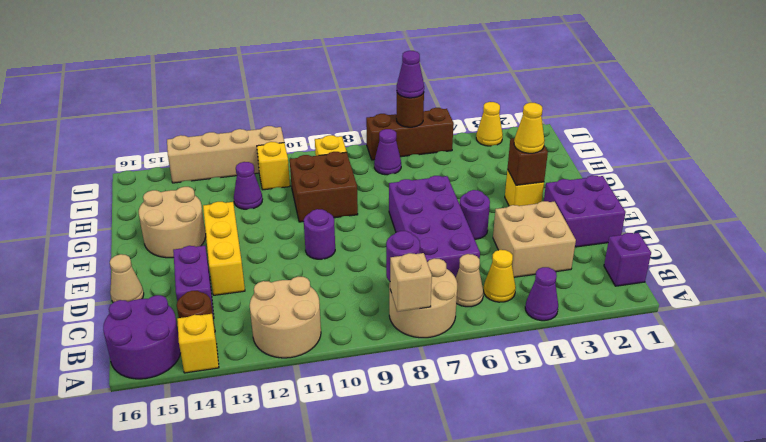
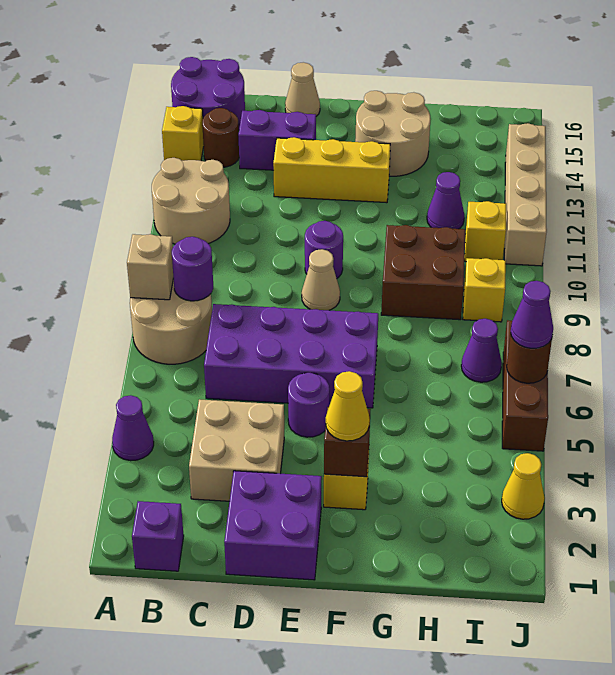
yellow 1x1 cone [483,250,516,302] -> none
tan 1x1 cone [456,254,484,307] -> tan 1x1 cone moved to [302,249,340,310]

